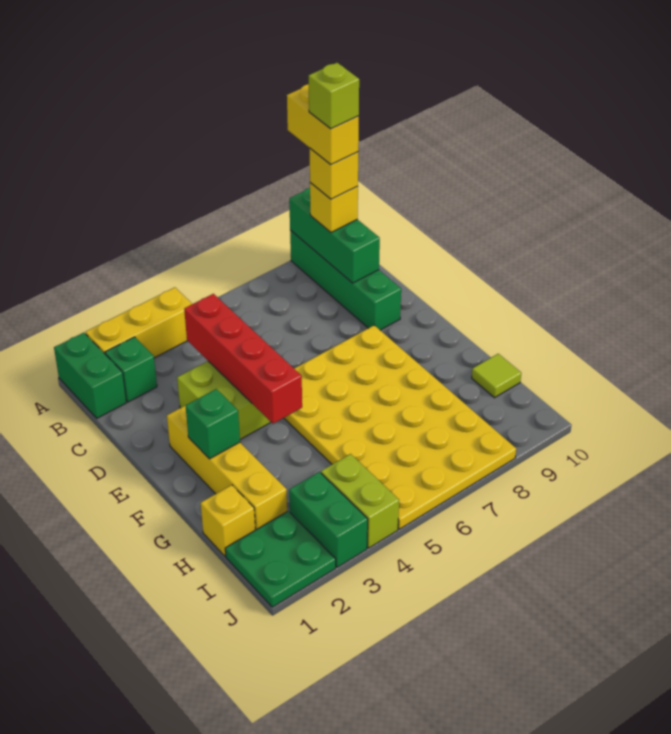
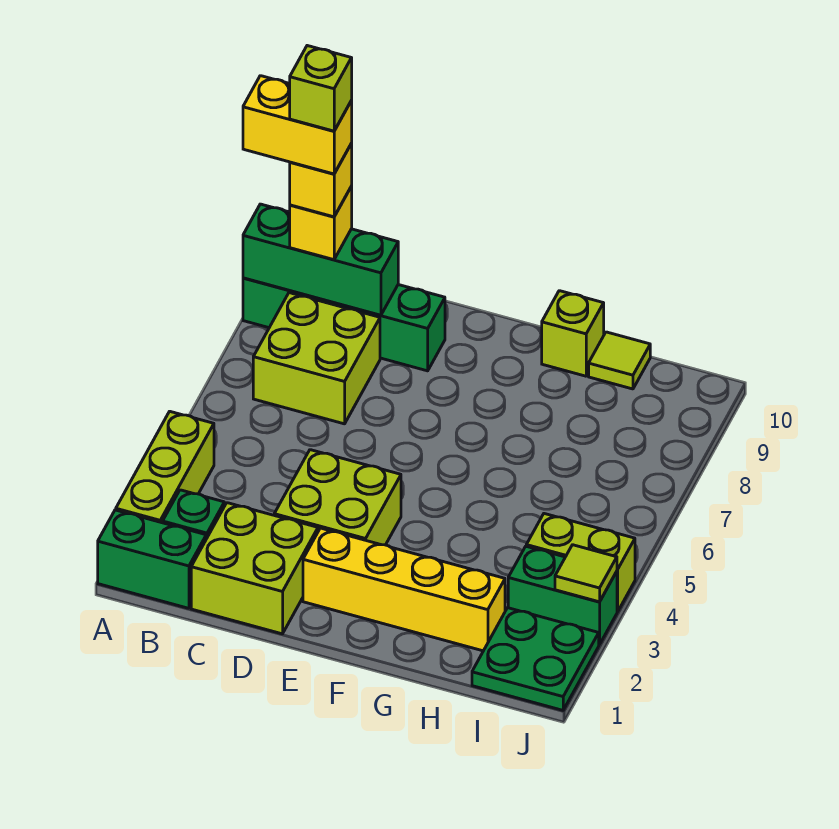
yellow 1x3 brick [85,287,192,358] -> lime 1x3 brick [116,411,214,523]
none -> lime 2x2 brick [253,293,380,424]
none -> lime 2x2 brick [191,503,318,634]
red 1x4 brick [184,294,302,424] -> none
yellow 4x6 plate [284,325,516,529] -> none
green 1x1 brick [186,389,240,459] -> none
none -> lime 1x1 brick [542,291,604,376]
yellow 1x1 brick [201,485,255,556] -> none
none -> lime 1x1 tile [555,545,617,602]

